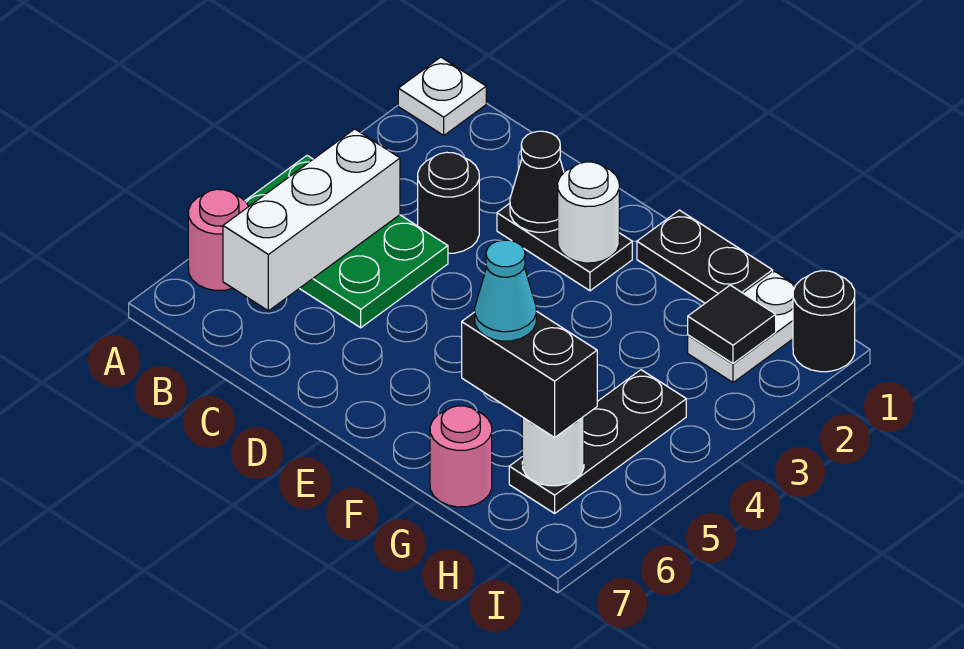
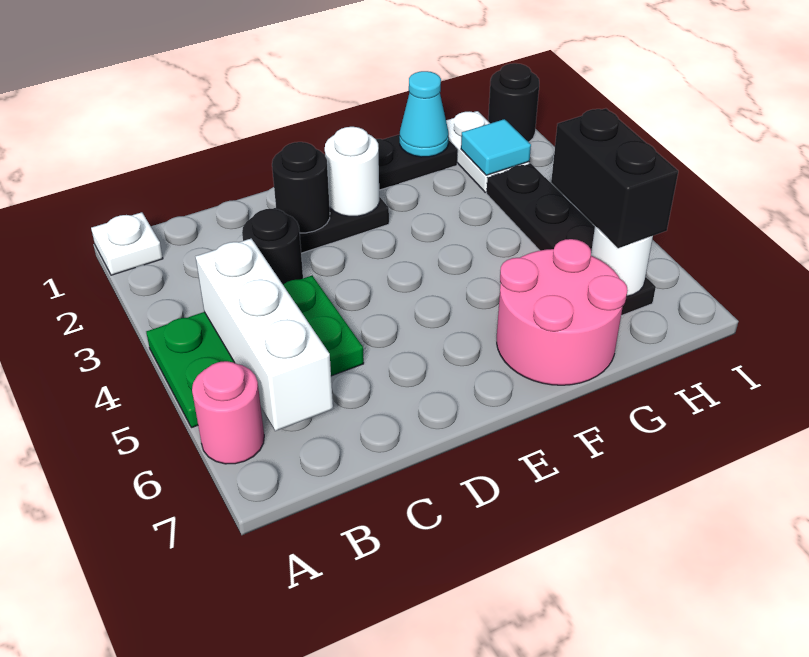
black 1x1 cone [510,131,564,232] -> black 1x1 round brick [272,142,330,233]
black 1x2 brick [462,311,597,437] -> black 1x2 brick turned to [551,108,678,248]
cyan 1x1 cone [475,240,536,341] -> cyan 1x1 cone moved to [400,71,449,157]
pink 1x1 round brick [430,406,492,507] -> pink 2x2 round brick [497,239,628,385]
black 1x1 tile [688,285,776,364] -> cyan 1x1 tile [461,119,531,175]
black 1x3 plate [509,370,686,513] -> black 1x4 plate [487,163,656,316]

